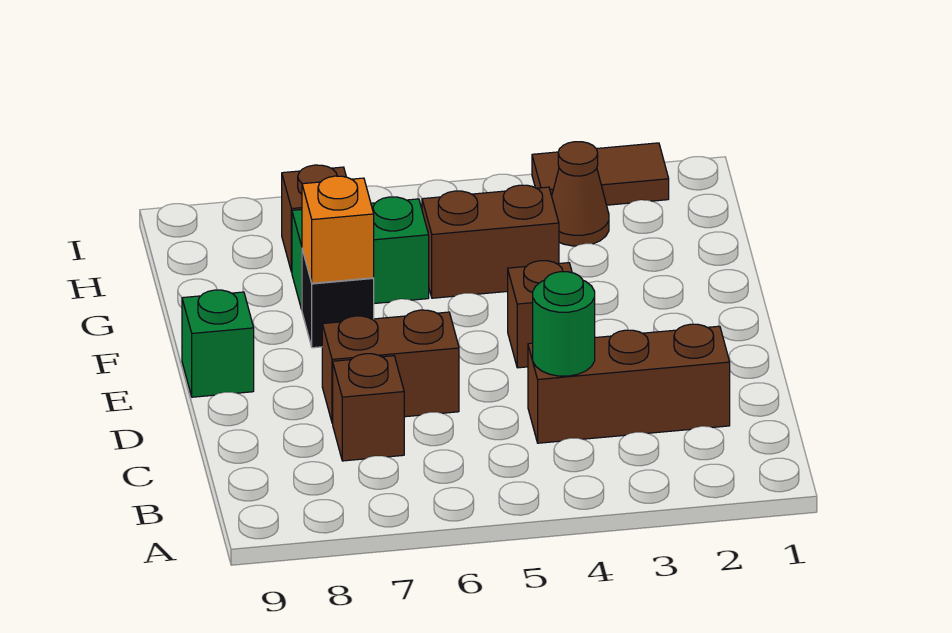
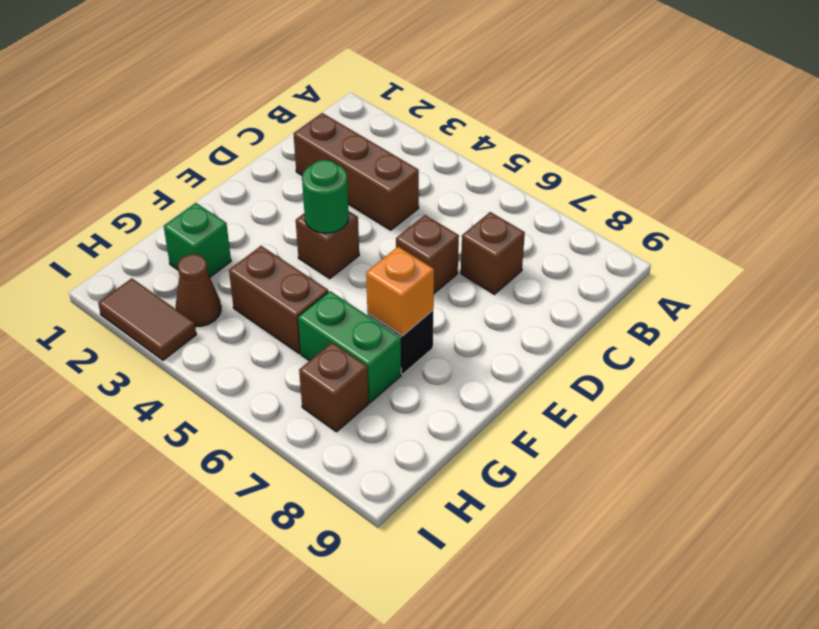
green 1x1 round brick [533,272,595,376] -> green 1x1 round brick moved to [302,160,349,233]
brown 1x2 brick [322,310,459,423] -> brown 1x1 brick [396,215,459,293]
green 1x1 brick [182,290,254,397] -> green 1x1 brick moved to [164,203,231,277]

